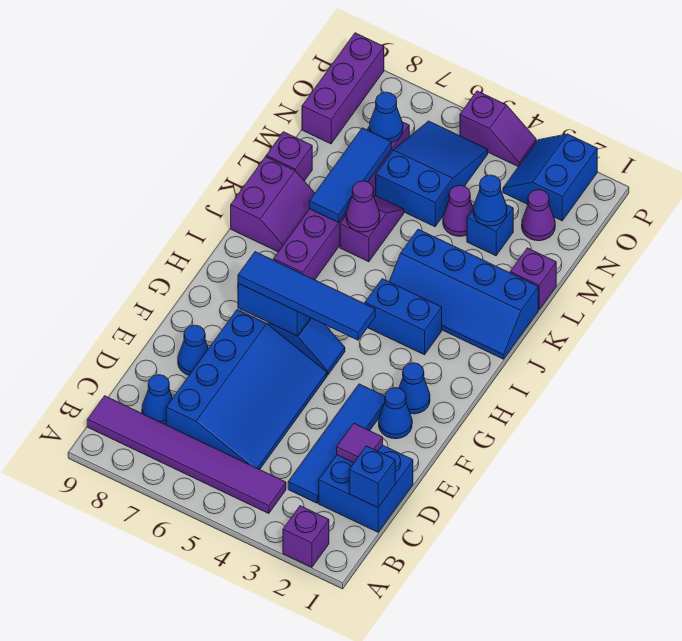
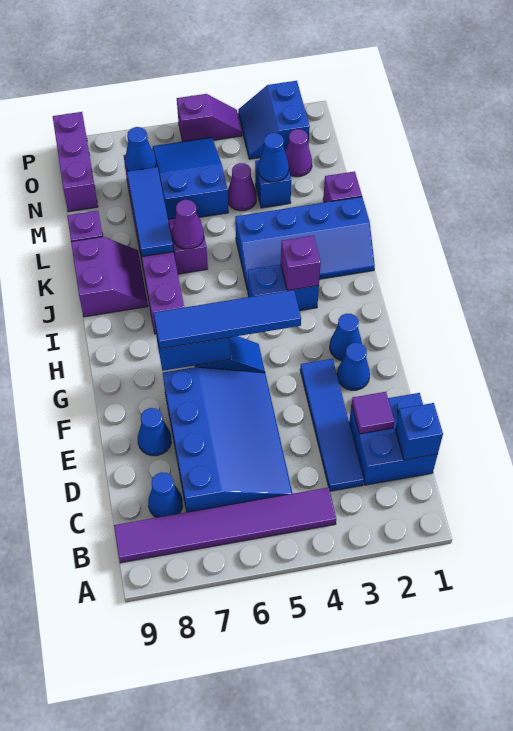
purple 1x1 brick [283,506,329,567] -> purple 1x1 brick moved to [281,236,321,290]

